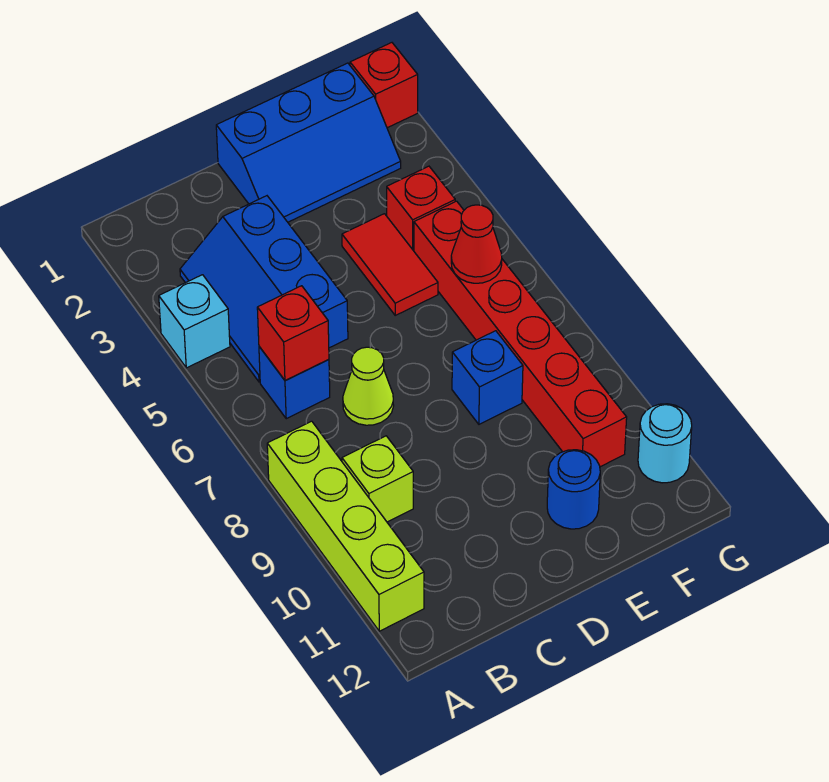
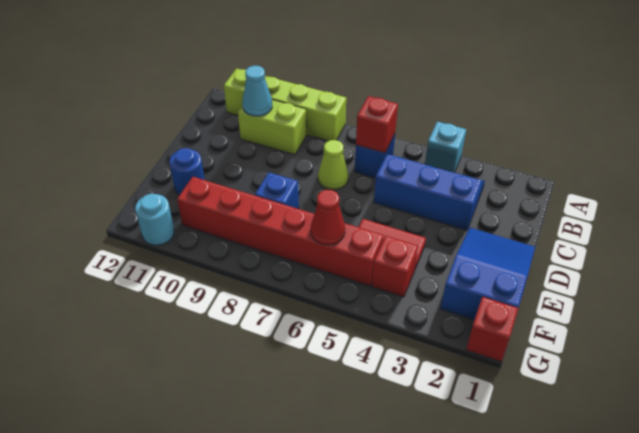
lime 1x1 brick [342,436,413,522] -> lime 1x2 brick [238,100,306,155]
none -> cyan 1x1 cone [242,66,272,116]
blue 2x3 slope [216,63,401,222] -> blue 2x3 slope turned to [440,228,535,320]

